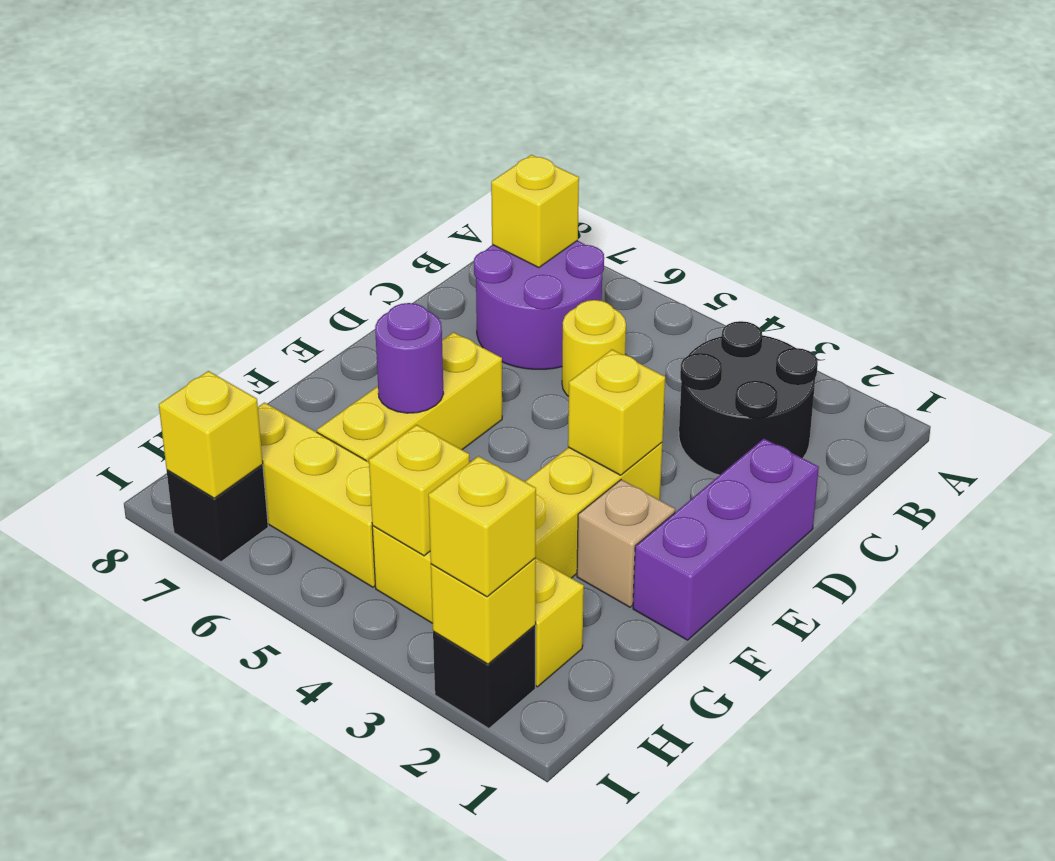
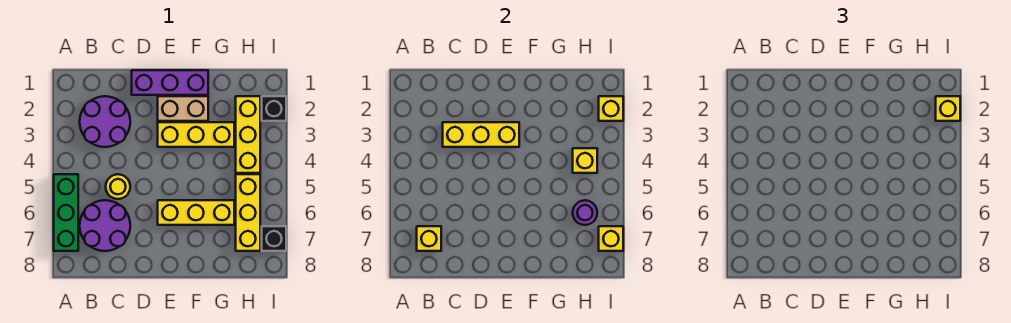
none -> green 1x3 brick [54,174,78,251]
black 2x2 round brick [679,321,818,475] -> purple 2x2 round brick [80,96,130,147]
yellow 1x1 brick [568,350,665,475] -> yellow 1x3 brick [443,122,519,147]
tan 1x1 brick [577,479,675,607] -> tan 1x2 brick [158,96,208,121]
purple 1x1 round brick [375,303,444,413] -> purple 1x1 round brick moved to [573,200,597,225]

